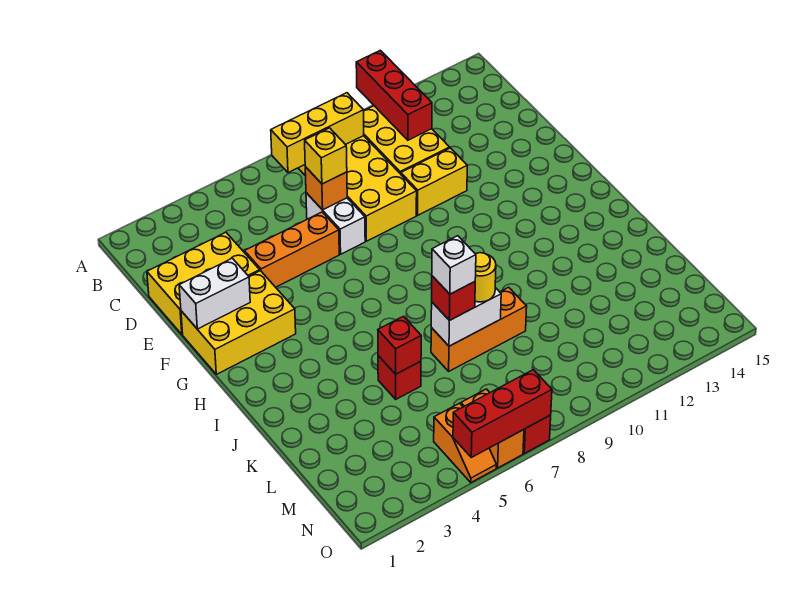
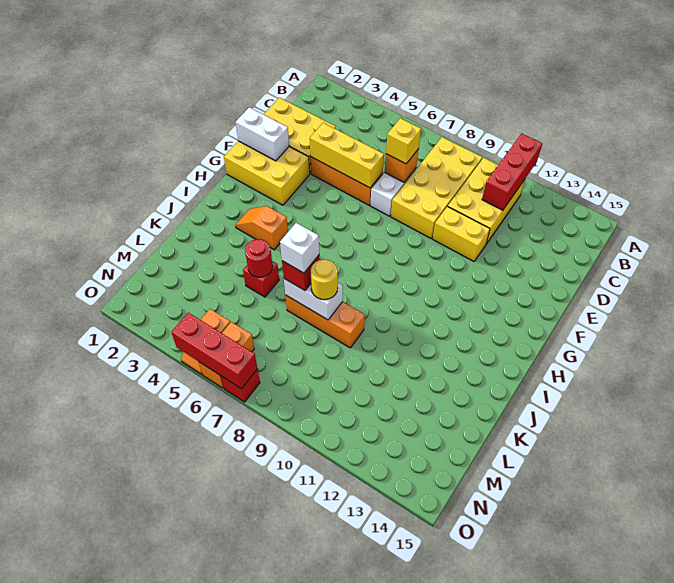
yellow 1x3 brick [271,93,364,173] -> yellow 1x3 brick moved to [310,123,384,188]
none -> orange 1x2 slope [235,206,288,250]
red 1x1 brick [378,316,421,374] -> red 1x1 round brick [245,239,273,277]

